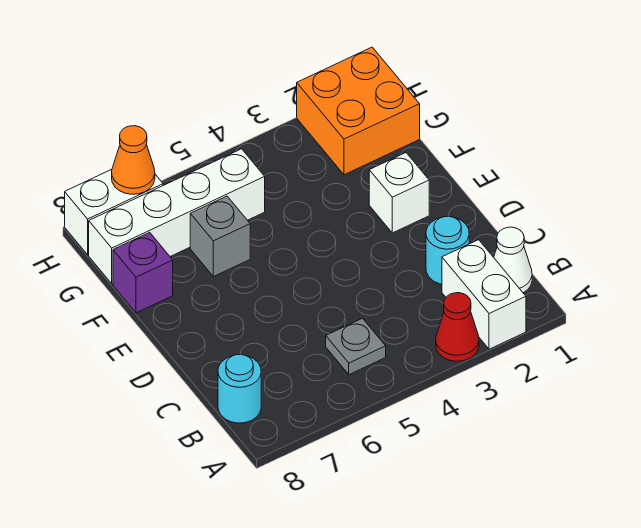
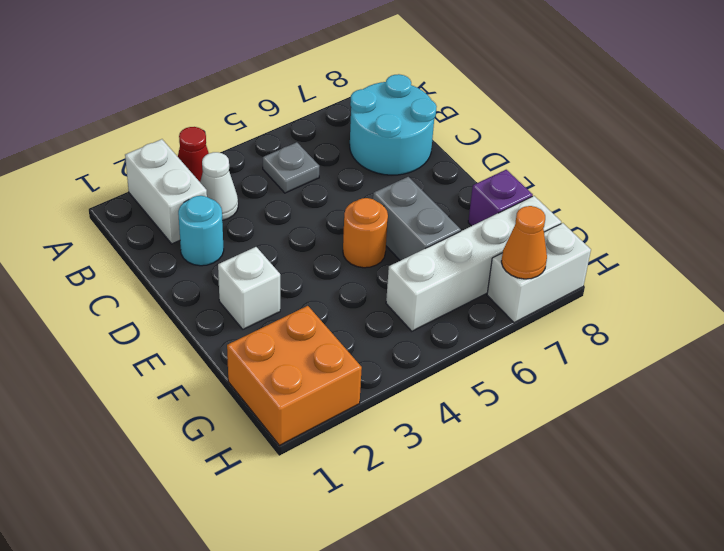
white 1x1 cone [494,227,532,293] -> white 1x1 cone moved to [200,152,238,220]
cyan 1x1 round brick [218,354,261,423] -> cyan 2x2 round brick [350,74,437,175]
none -> orange 1x1 round brick [343,198,388,268]
grey 1x1 brick [190,196,250,277] -> grey 1x2 brick [373,177,461,261]

